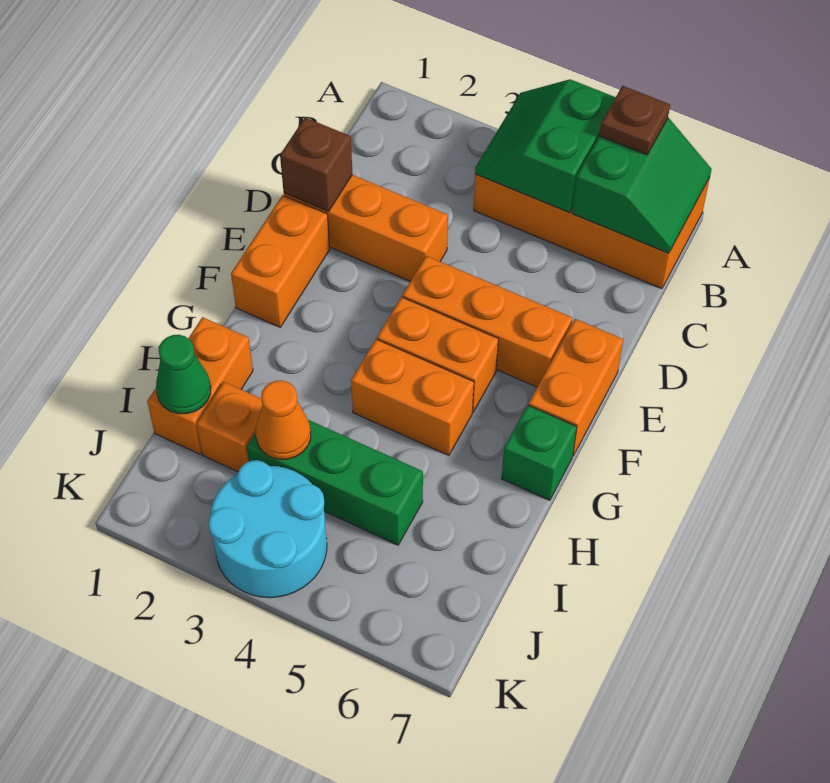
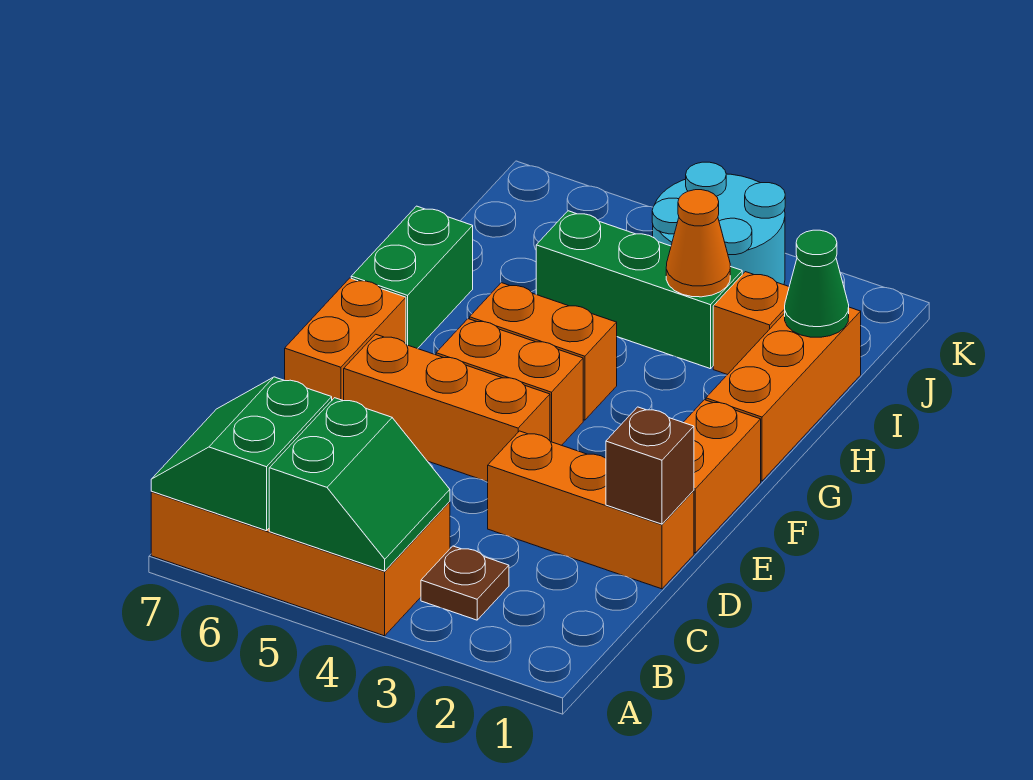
brown 1x1 plate [599,86,670,155] -> brown 1x1 plate moved to [421,546,509,620]
green 1x1 brick [502,405,577,500] -> green 1x2 brick [351,206,473,349]
orange 1x2 brick [147,317,253,454] -> orange 1x3 brick [706,307,861,481]

